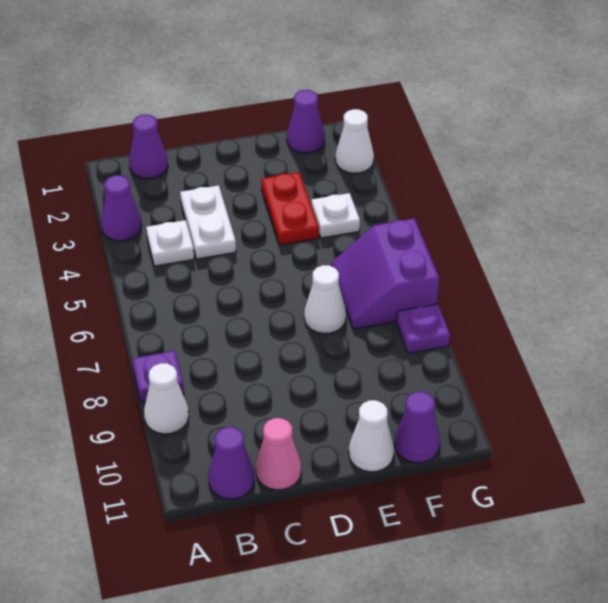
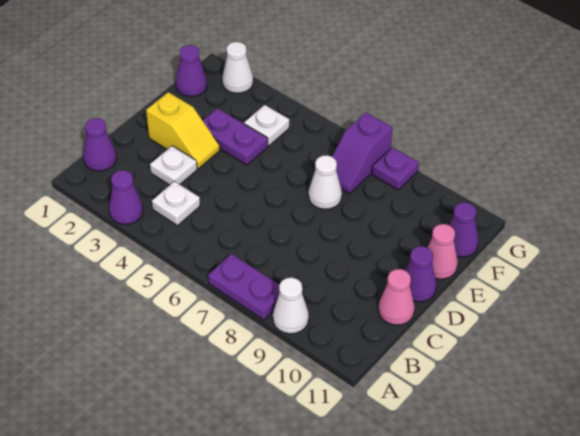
purple 1x1 plate [132,351,184,402] -> purple 1x2 plate [208,254,280,320]
purple 1x1 cone [208,427,254,499] -> purple 1x1 cone moved to [406,246,436,302]
white 1x2 plate [180,185,236,259] -> white 1x1 plate [150,146,197,185]
none -> yellow 1x2 slope [146,92,220,169]
red 1x2 plate [261,172,319,245] -> purple 1x2 plate [203,108,268,165]
white 1x1 cone [349,400,394,472] -> pink 1x1 cone [428,224,458,279]
purple 2x2 slope [332,218,439,329] -> purple 1x2 slope [332,113,392,194]

